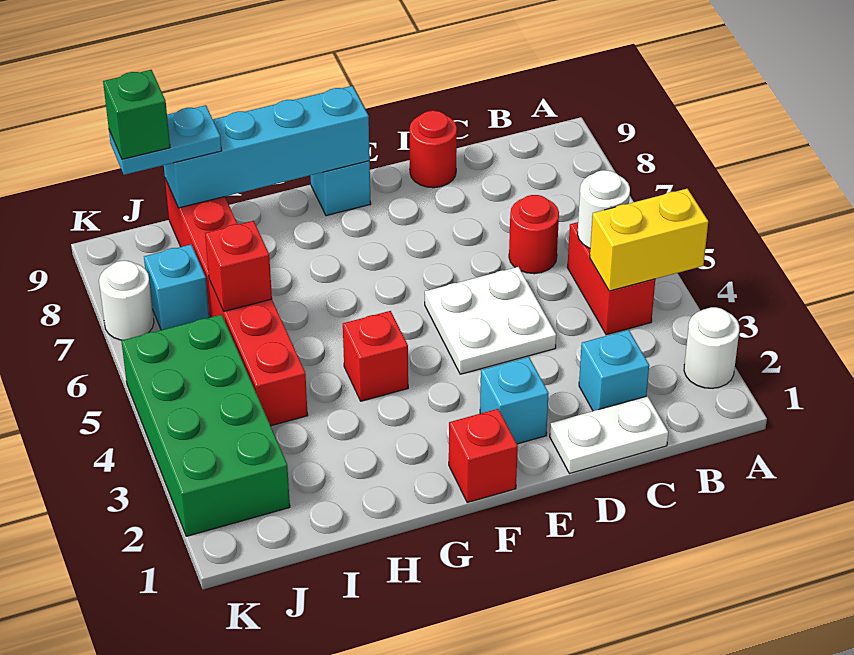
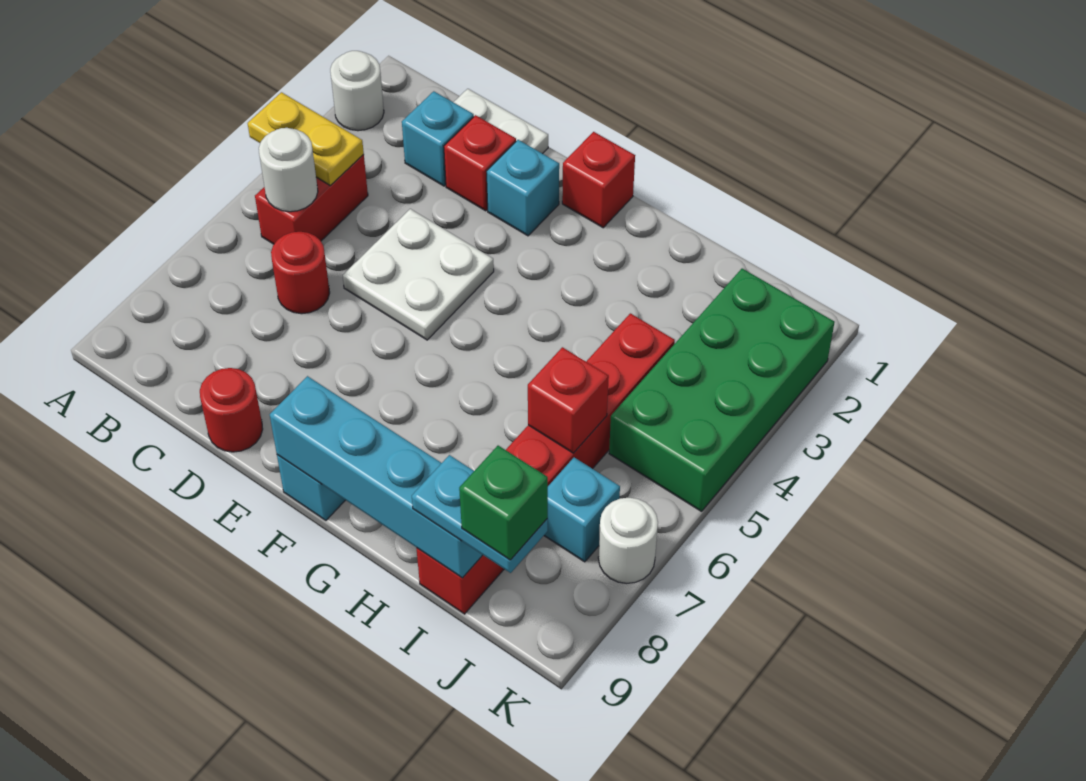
yellow 1x2 brick [590,189,708,291] -> yellow 1x2 plate [248,92,364,185]
red 1x1 brick [343,311,408,401] -> red 1x1 brick moved to [444,115,516,211]

